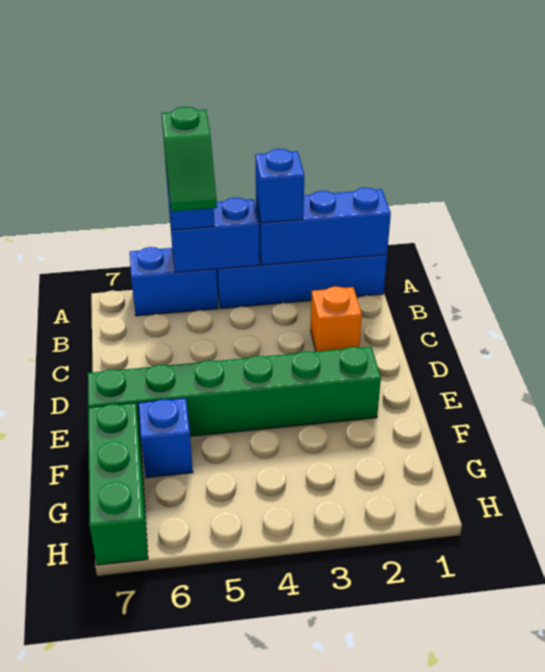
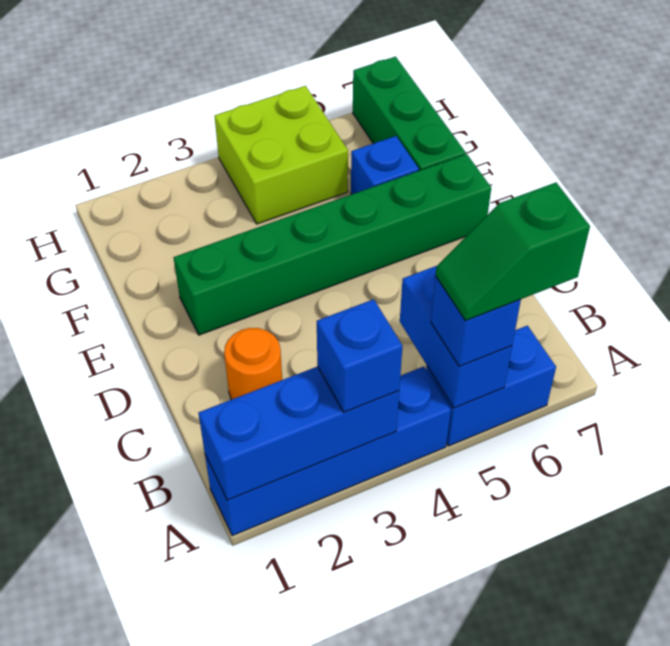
blue 1x2 brick [169,198,260,272] -> blue 1x2 brick turned to [400,266,512,408]
green 1x2 slope [162,107,217,212] -> green 1x2 slope turned to [436,183,590,321]
orange 1x1 brick [311,286,362,352] -> orange 1x1 round brick [224,328,282,400]
none -> lime 2x2 brick [214,86,348,224]

